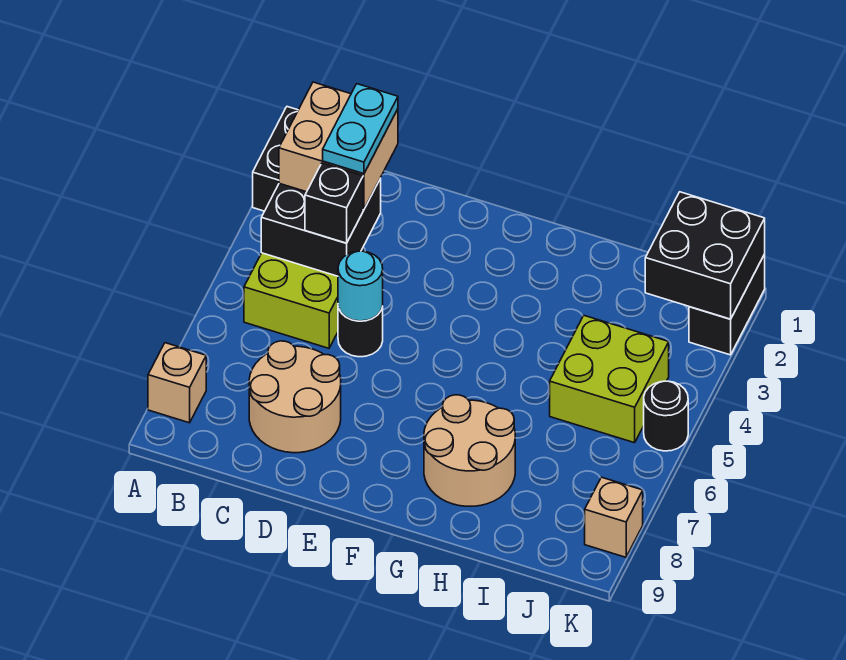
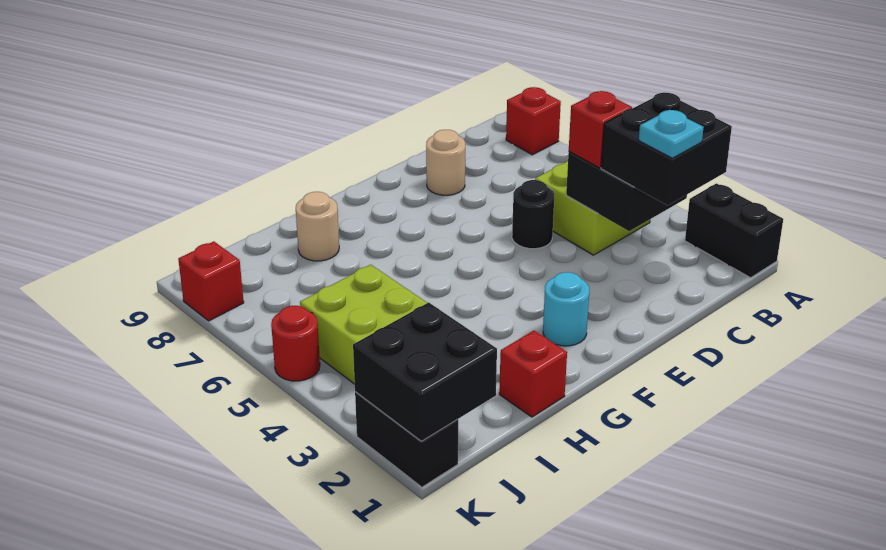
tan 1x1 brick [148,343,206,423] -> red 1x1 brick [506,87,561,155]
tan 2x2 brick [279,82,398,209] -> black 2x2 brick [601,93,732,205]
cyan 1x2 plate [323,84,398,174] -> cyan 1x1 plate [639,110,704,158]
black 1x1 brick [305,163,363,243] -> red 1x1 brick [569,91,632,168]
tan 2x2 round brick [249,341,341,453] -> tan 1x1 round brick [426,130,465,195]
cyan 1x1 round brick [338,251,383,321] -> cyan 1x1 round brick moved to [543,272,589,346]
tan 2x2 round brick [424,395,515,506] -> tan 1x1 round brick [296,192,339,261]
none -> red 1x1 brick [499,331,567,417]
black 1x1 round brick [644,381,688,451] -> red 1x1 round brick [271,306,320,381]
tan 1x1 brick [585,477,643,557] -> red 1x1 brick [178,241,244,321]

